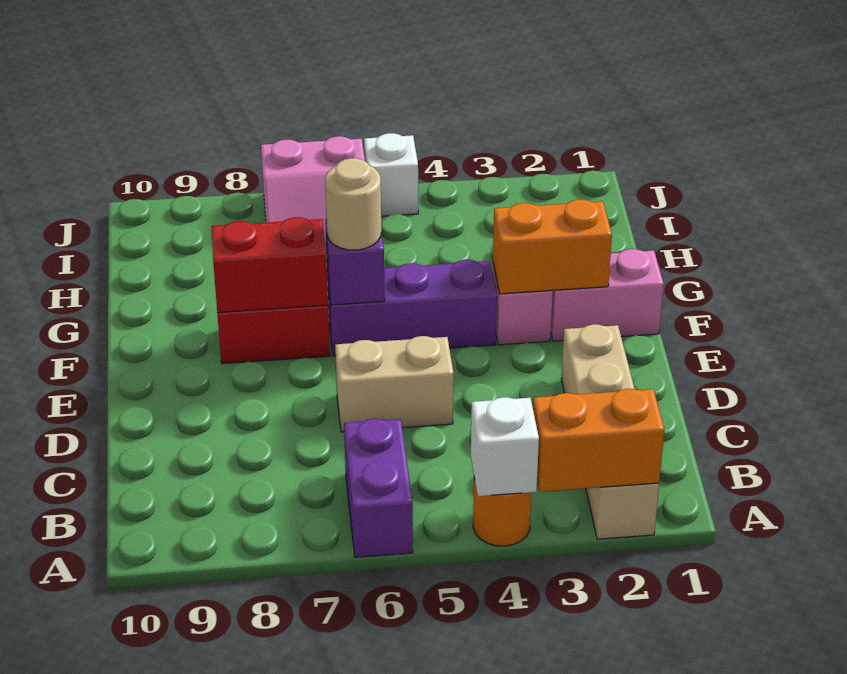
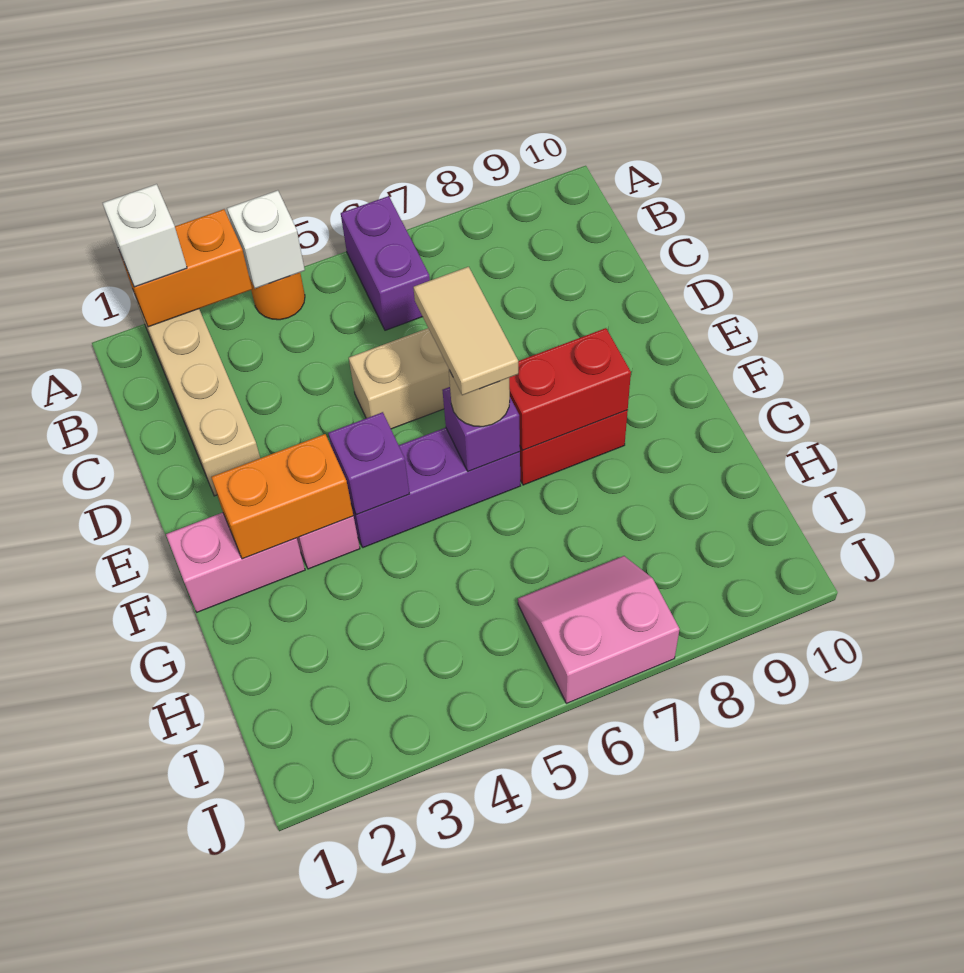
none -> tan 1x2 tile [413,267,518,395]
none -> purple 1x1 brick [328,412,409,515]
white 1x1 brick [364,133,418,216] -> white 1x1 brick moved to [103,184,187,287]

